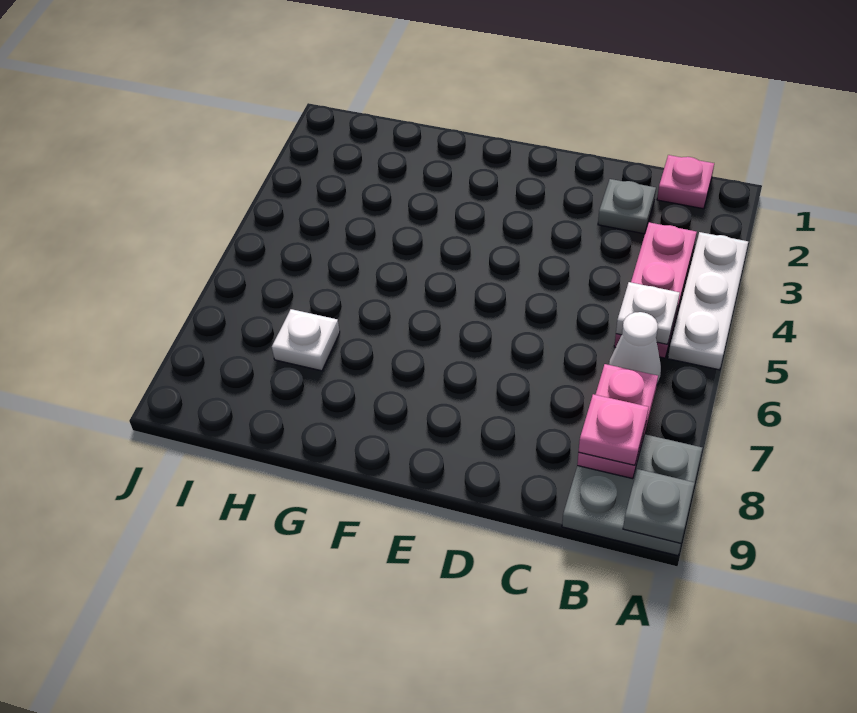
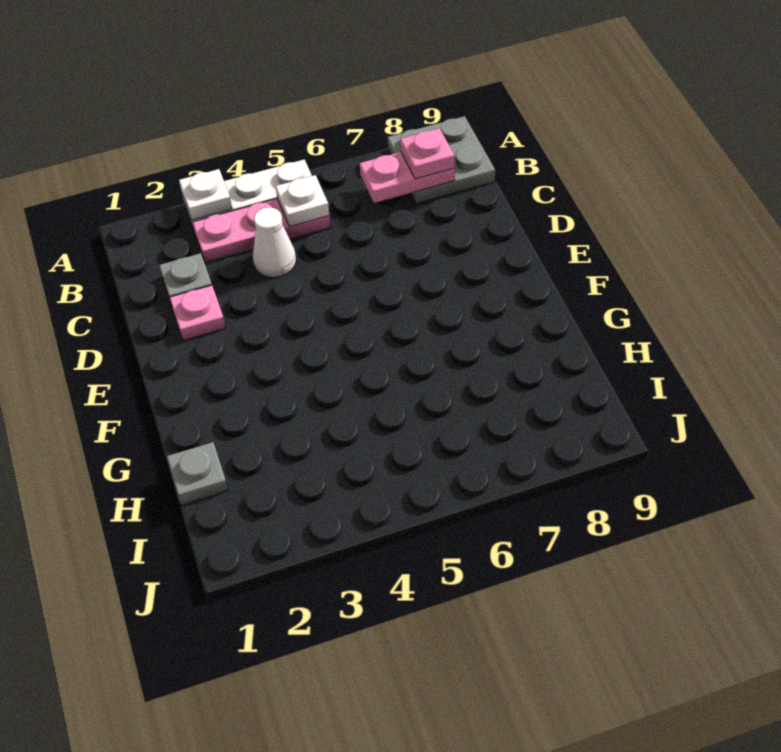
grey 1x1 plate [623,469,695,543] -> grey 1x1 plate moved to [167,442,228,505]
pink 1x1 plate [657,155,714,209] -> pink 1x1 plate moved to [169,285,226,341]
white 1x1 cone [609,312,661,384] -> white 1x1 cone moved to [253,207,296,277]
white 1x1 plate [272,309,340,371] -> white 1x1 plate moved to [179,169,232,220]

